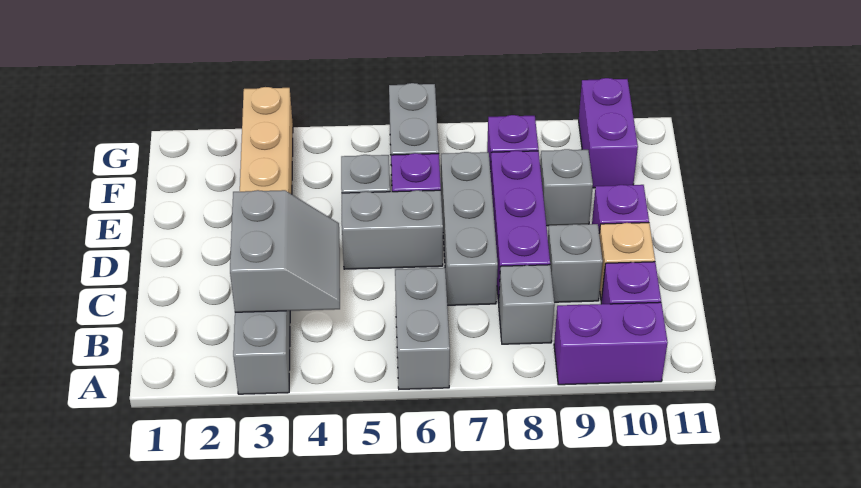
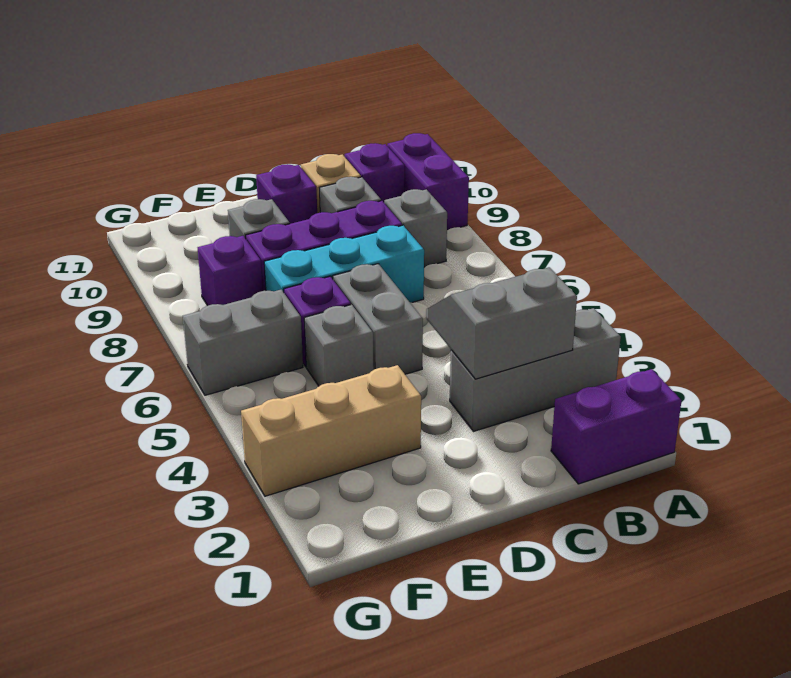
grey 1x2 brick [395,268,450,389] -> none
grey 1x3 brick [441,152,498,305] -> cyan 1x3 brick [264,225,424,303]
purple 1x2 brick [579,78,638,188] -> purple 1x2 brick moved to [551,369,682,484]

